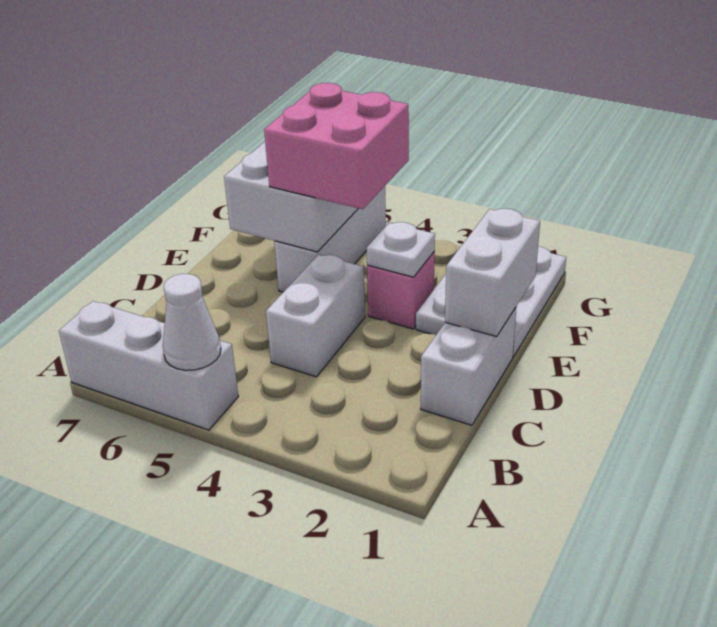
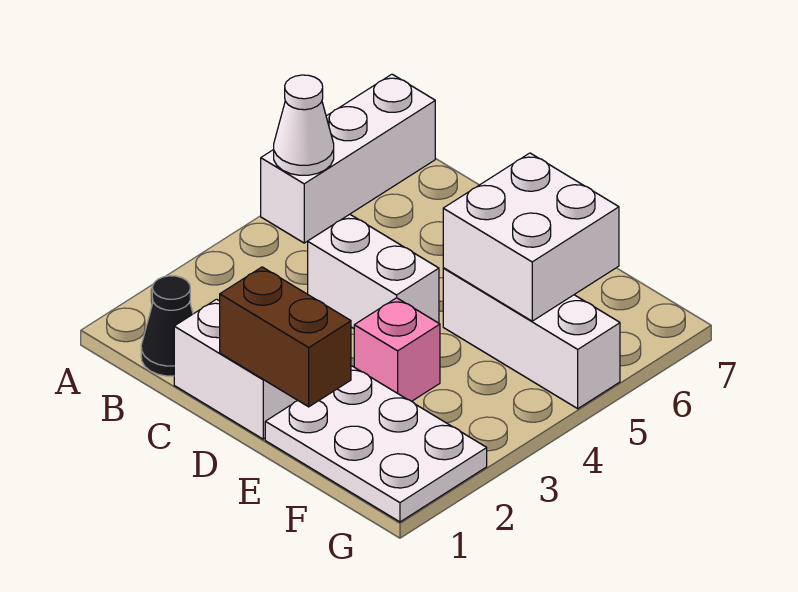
none -> black 1x1 cone [141,276,193,376]
white 1x2 brick [445,209,540,336] -> brown 1x2 brick [220,267,351,407]
white 1x1 plate [367,222,435,277] -> none
pink 2x2 brick [264,83,409,209] -> none

